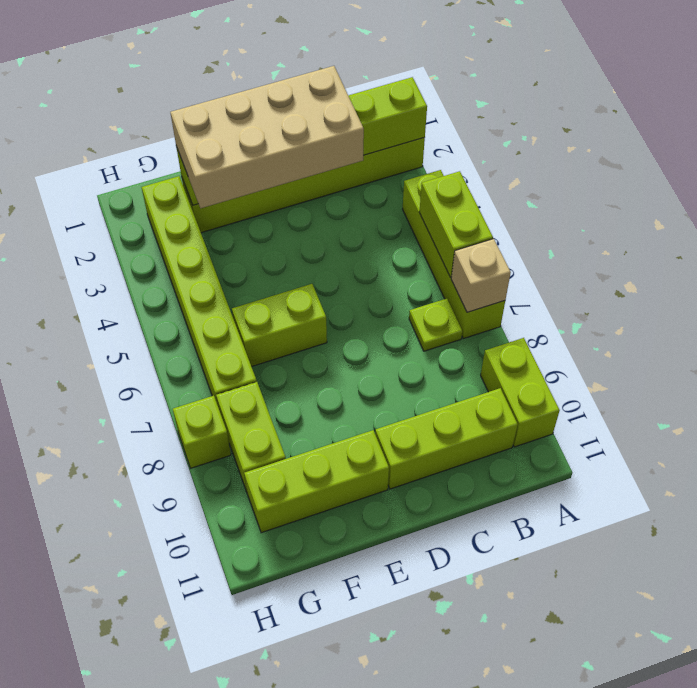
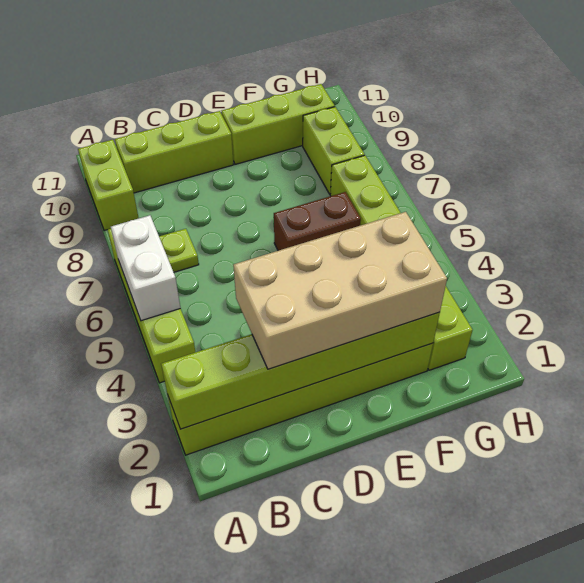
lime 1x2 brick [419,171,493,278] -> white 1x2 brick [111,215,180,321]
tan 1x1 brick [451,239,511,312] -> none
lime 1x2 brick [232,284,327,367] -> brown 1x2 brick [274,192,361,251]
lime 1x1 brick [173,396,231,468] -> none

